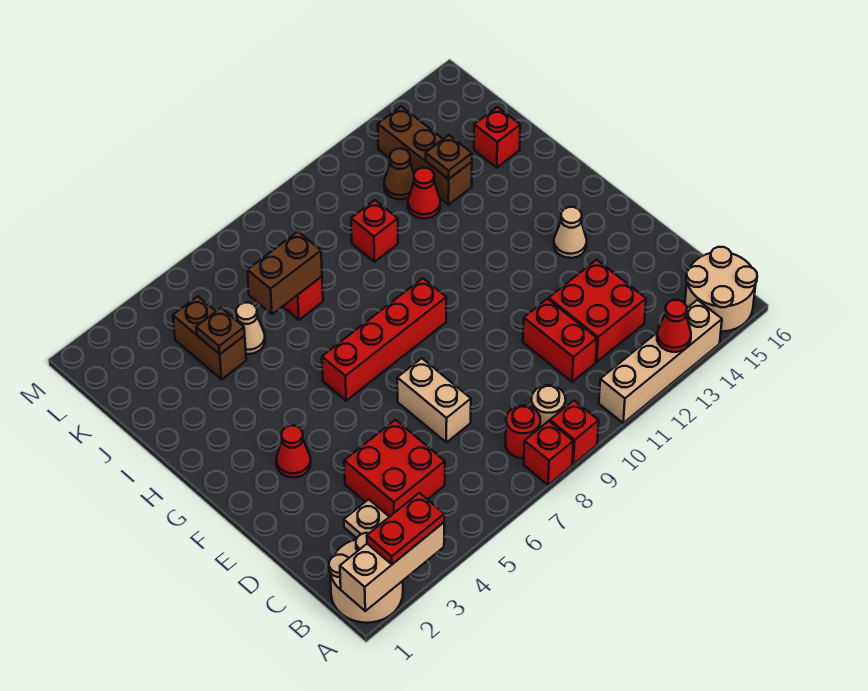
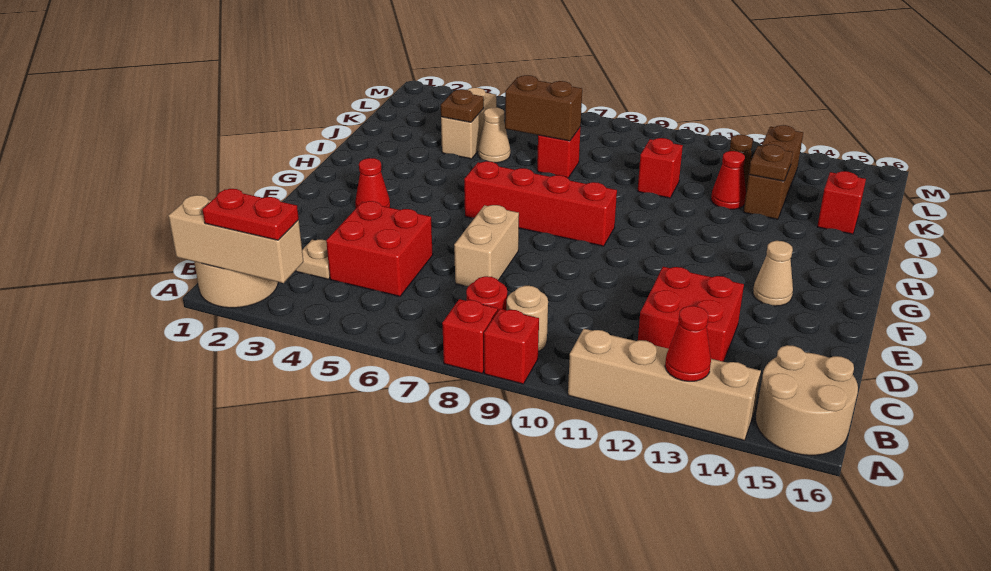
red 1x2 brick [523,299,597,382] -> none
brown 1x2 brick [173,296,246,379] -> tan 1x2 brick [441,88,496,159]

